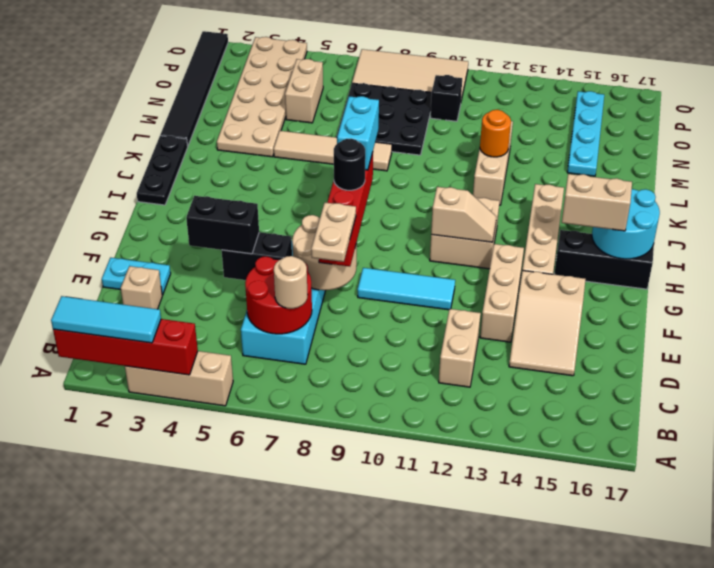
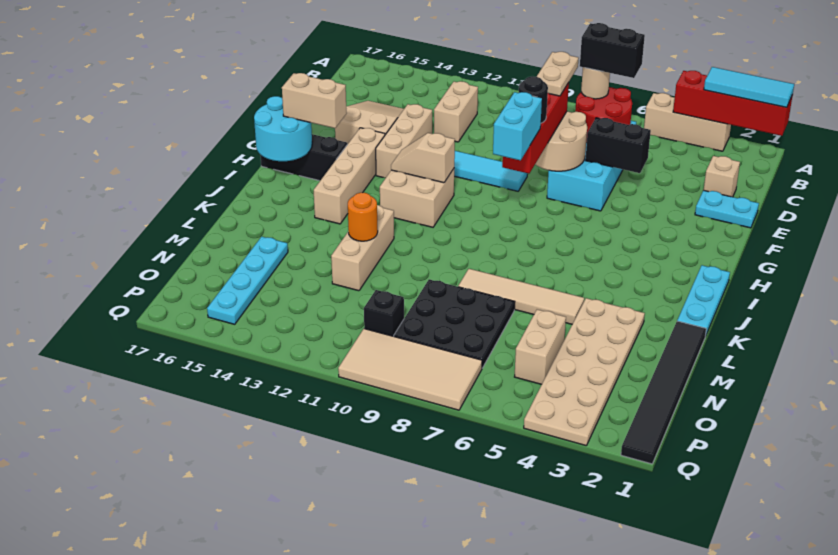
black 1x2 brick [186,196,259,254] -> black 1x2 brick moved to [580,23,645,78]
black 1x3 plate [137,136,188,205] -> cyan 1x3 plate [677,265,730,337]

